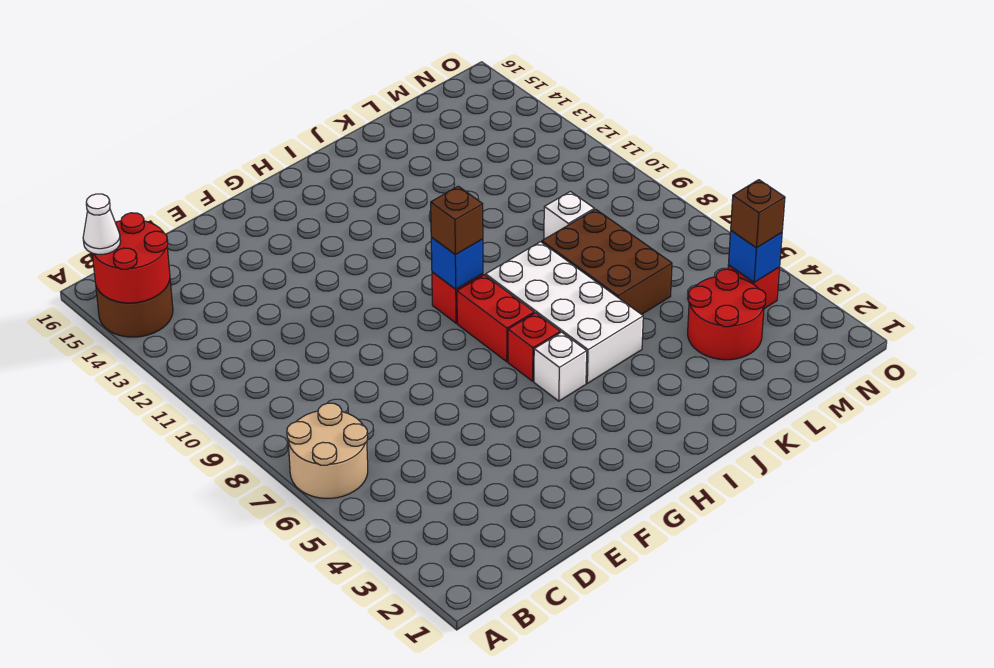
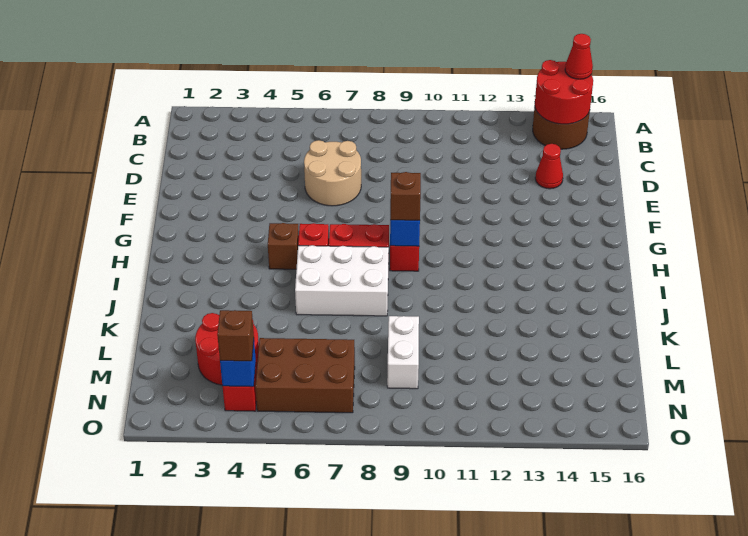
tan 2x2 round brick [287,403,368,498] -> tan 2x2 round brick moved to [304,140,361,206]
white 1x1 cone [83,194,121,255] -> red 1x1 cone [565,34,593,79]
none -> red 1x1 cone [535,144,563,189]
white 1x1 brick [534,332,587,401] -> brown 1x1 brick [268,223,299,269]
white 2x4 brick [486,242,643,383] -> white 2x3 brick [295,245,389,316]
brown 2x3 brick [542,209,672,314] -> brown 2x3 brick moved to [255,338,355,413]
white 1x1 brick [544,191,594,239] -> white 1x2 brick [387,316,419,389]

